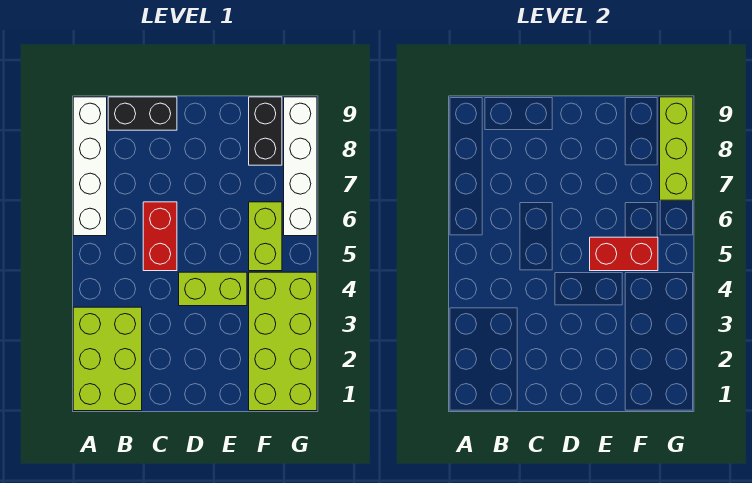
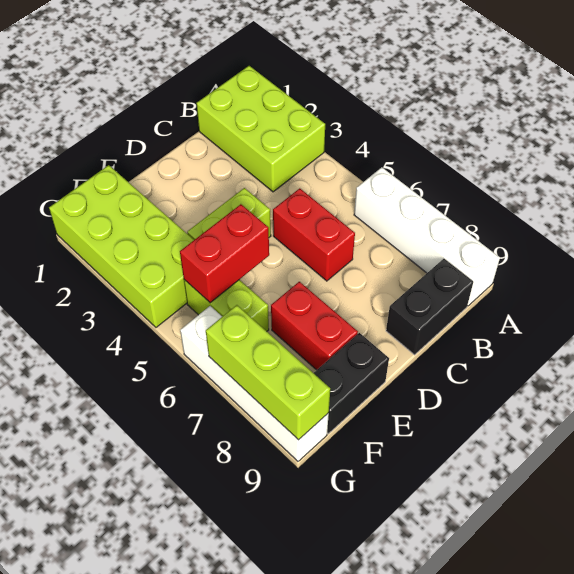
none -> red 1x2 brick [271,282,358,370]
black 1x2 brick [249,97,282,165] -> black 1x2 brick turned to [314,333,389,434]

